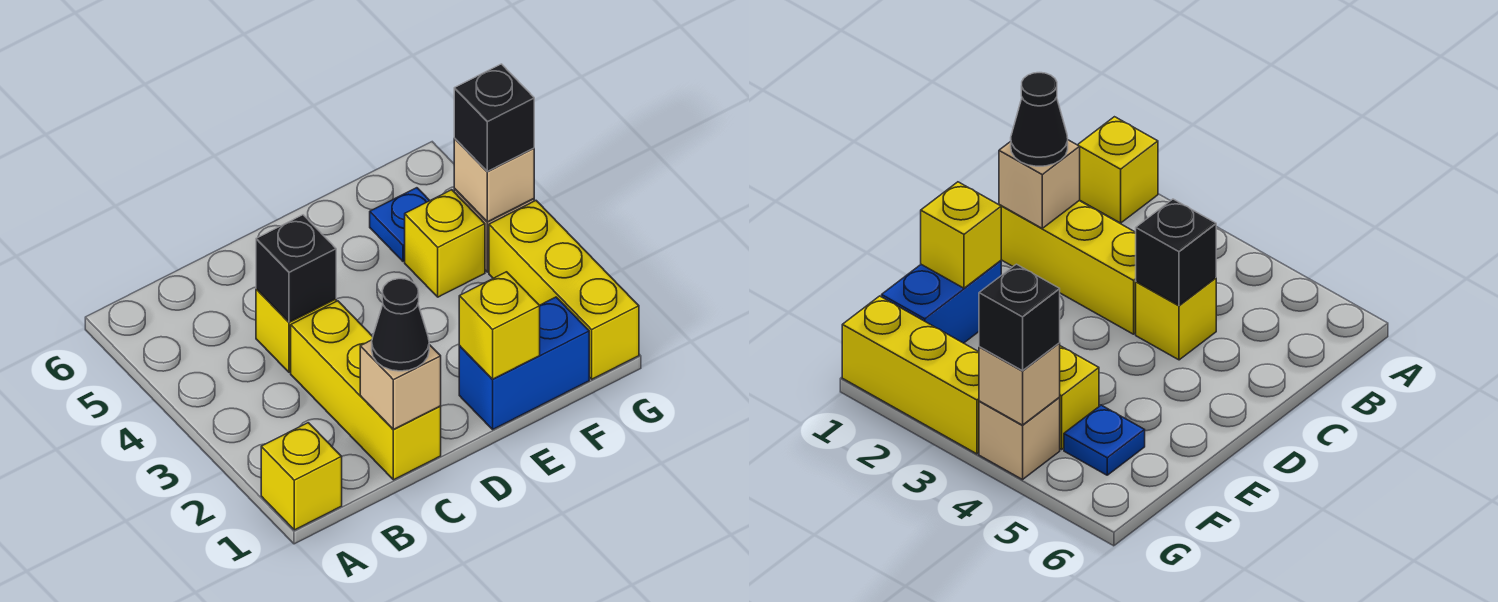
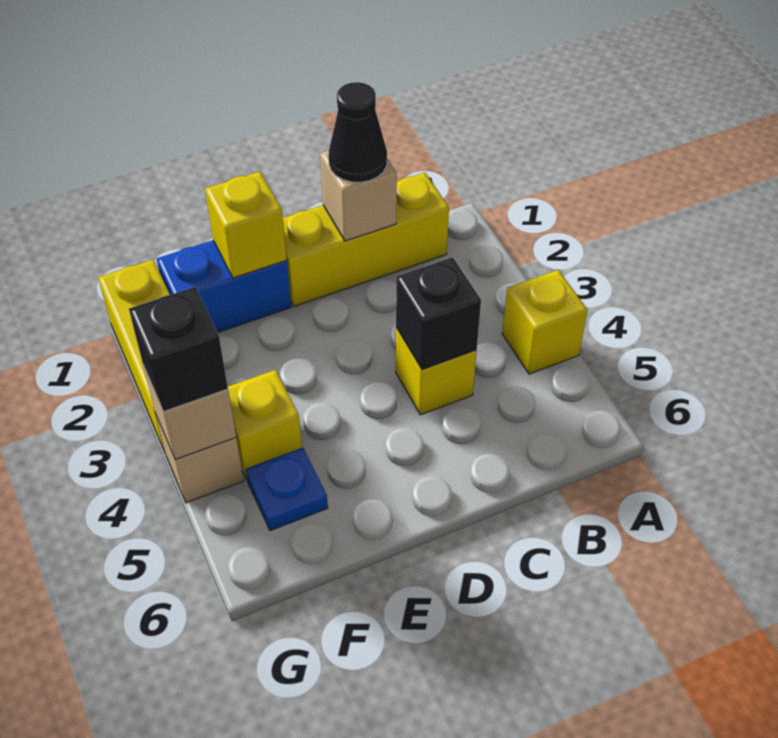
yellow 1x1 brick [261,423,342,530] -> yellow 1x1 brick moved to [502,270,588,374]
yellow 1x3 brick [291,301,441,480] -> yellow 1x3 brick turned to [283,173,449,306]

